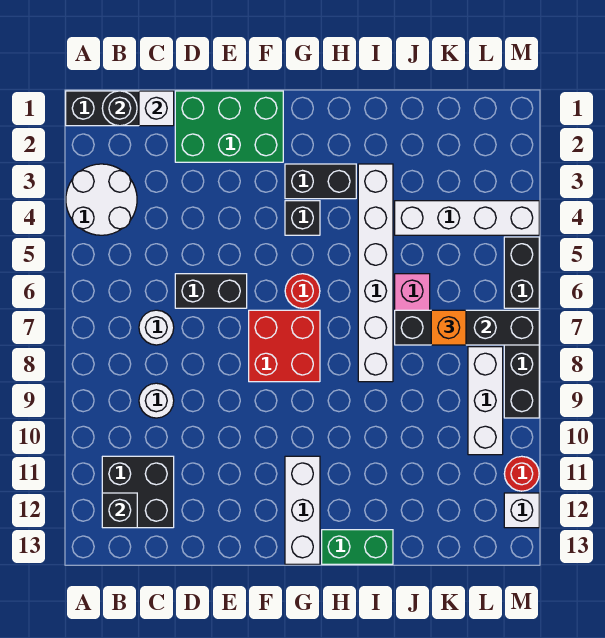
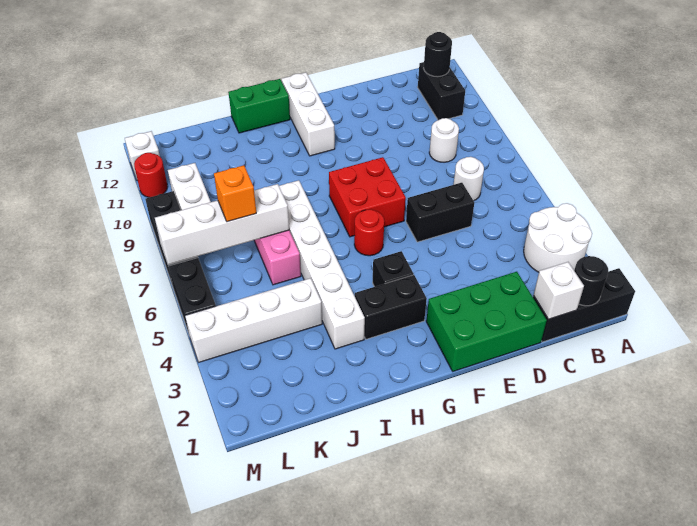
black 2x2 brick [102,456,174,528] -> black 1x2 brick [418,62,465,120]
black 1x1 brick [102,493,137,528] -> black 1x1 round brick [424,32,452,77]
black 1x4 brick [395,310,539,345] -> white 1x4 brick [155,184,289,265]

